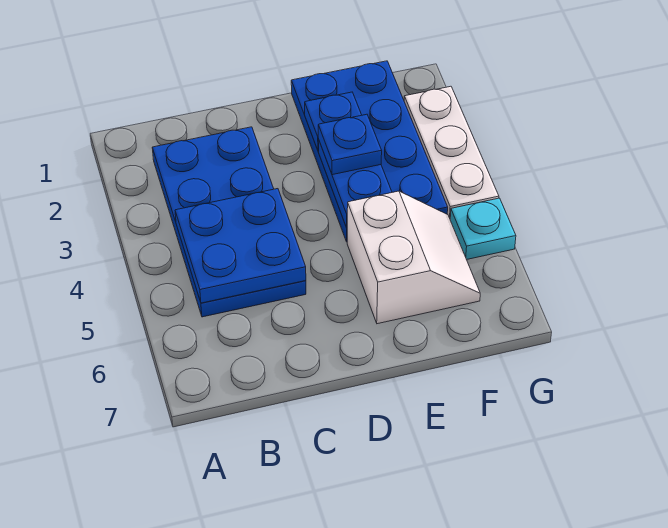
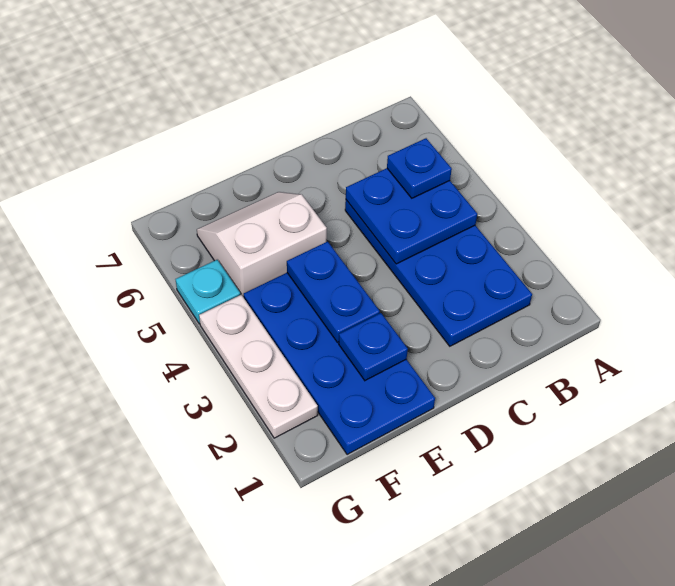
blue 1x1 plate [318,114,382,175] -> blue 1x1 plate moved to [387,138,452,198]
white 2x2 slope [347,191,480,324] -> white 2x2 slope turned to [197,192,327,297]

